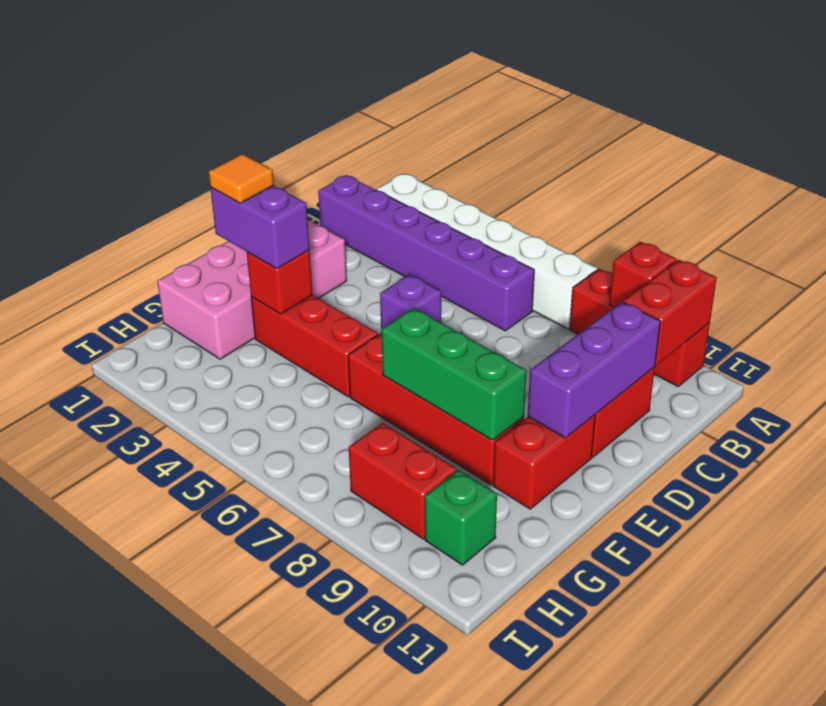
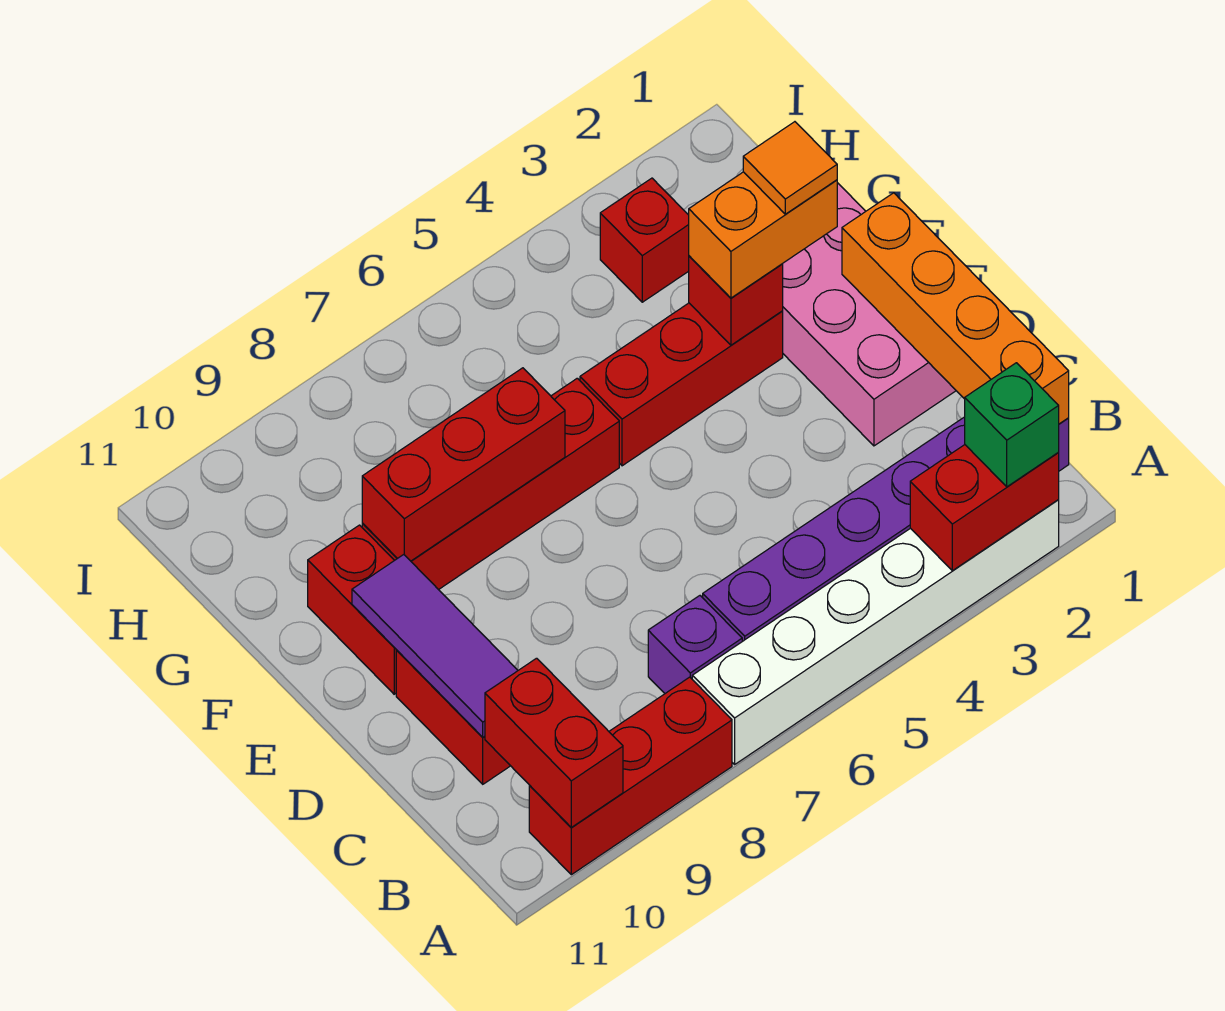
red 1x1 brick [609,242,677,308] -> red 1x1 brick moved to [600,178,689,302]
none -> orange 1x4 brick [842,193,1069,424]
purple 1x3 brick [528,302,660,438] -> purple 1x3 tile [352,555,518,737]
purple 1x1 brick [380,274,441,335] -> purple 1x1 brick moved to [648,596,742,693]
purple 1x2 brick [211,186,310,269] -> orange 1x2 brick [689,172,837,298]
green 1x3 brick [381,308,526,440] -> red 1x3 brick [362,368,565,561]
red 1x2 brick [349,423,457,539] -> red 1x2 brick moved to [910,445,1059,571]
green 1x1 brick [425,470,497,565] -> green 1x1 brick moved to [965,363,1059,487]

